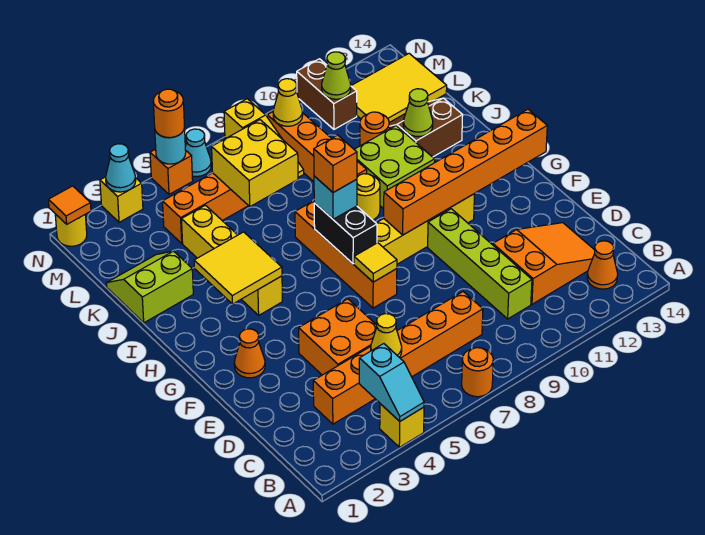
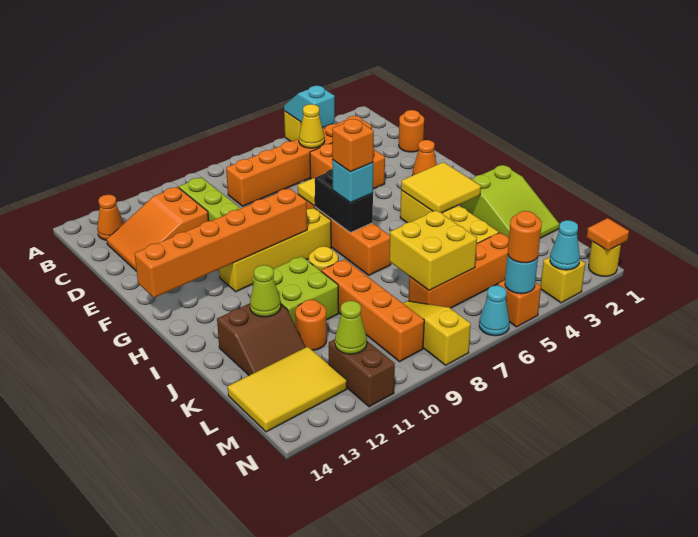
orange 1x1 round brick [462,348,493,397] -> orange 1x1 round brick moved to [399,110,424,152]
lime 2x2 slope [107,251,193,323] -> lime 2x3 slope [461,165,560,238]
yellow 1x1 cone [273,79,303,126] -> none

